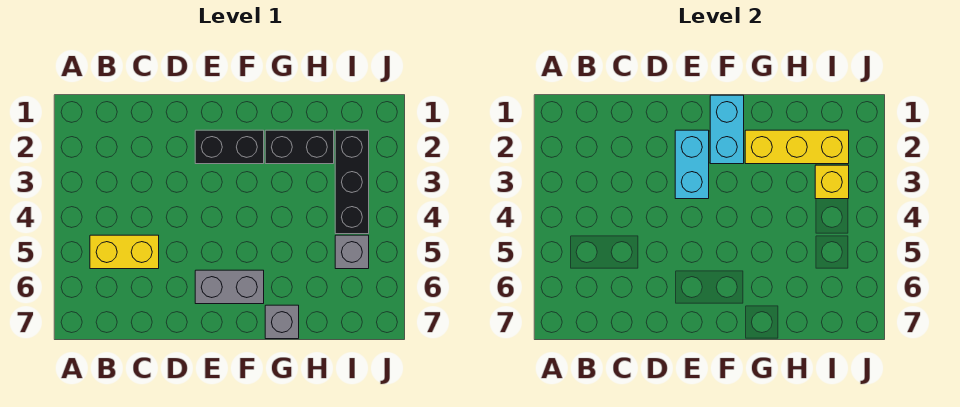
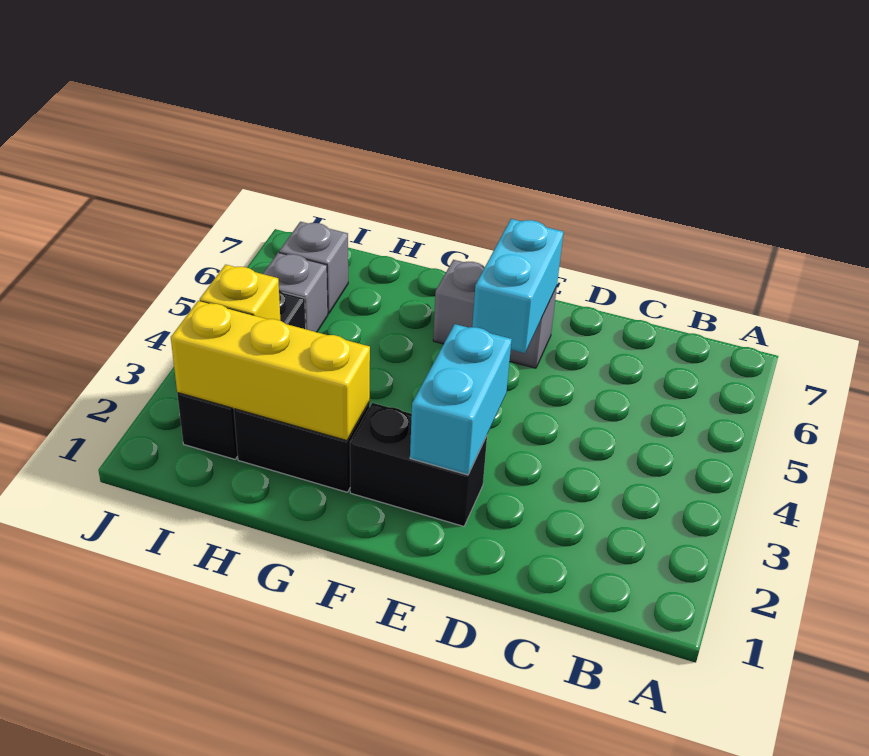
yellow 1x2 brick [90,235,159,269] -> none
cyan 1x2 brick [710,95,744,164] -> cyan 1x2 brick moved to [472,219,564,353]
grey 1x1 brick [265,305,299,339] -> grey 1x1 brick moved to [279,222,348,314]

